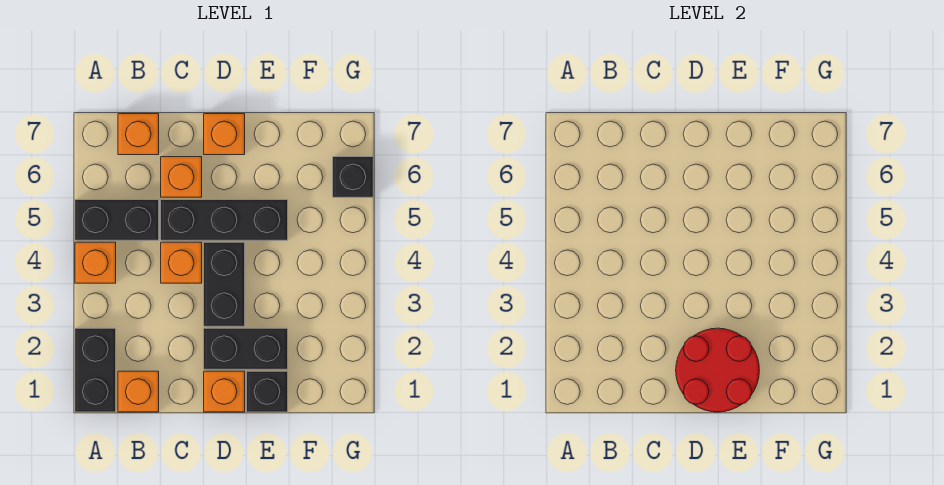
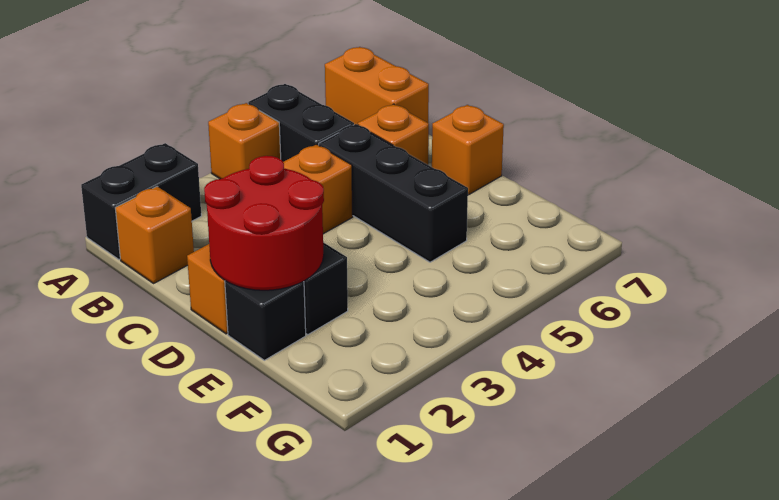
orange 1x1 brick [118,114,159,155] -> orange 1x2 brick [325,47,429,125]
black 1x2 brick [204,242,245,326] -> none
black 1x1 brick [333,157,373,197] -> none

